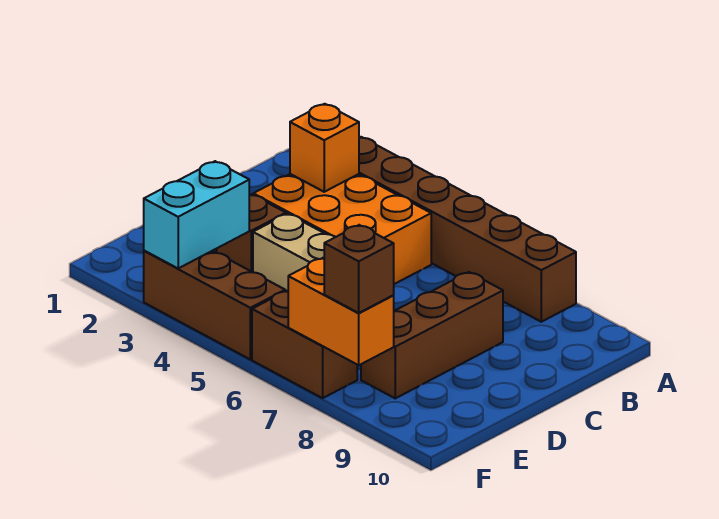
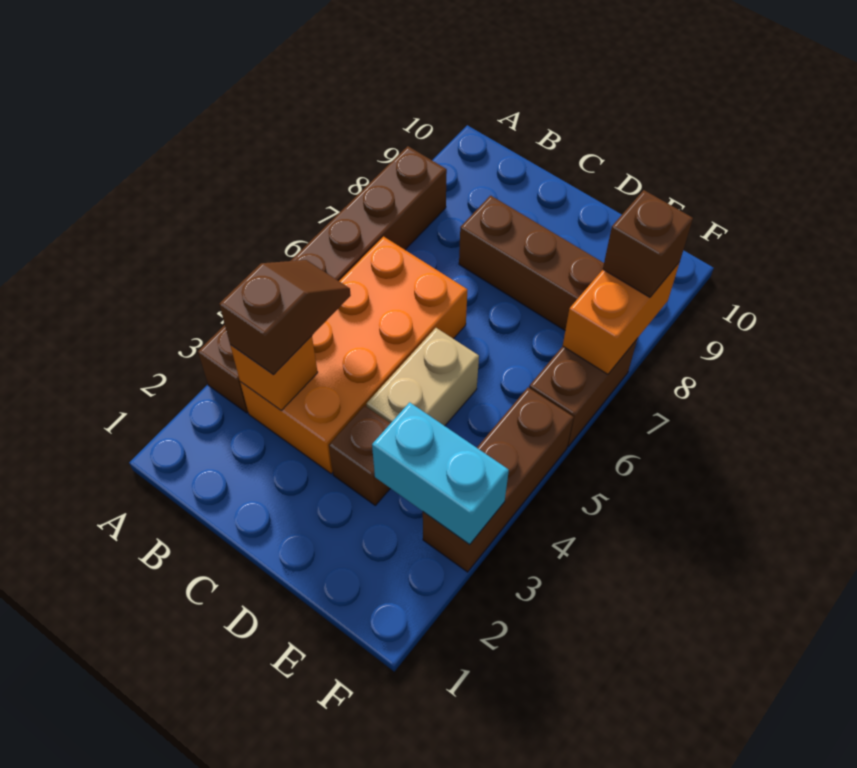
orange 2x3 brick [253,174,431,284] -> orange 2x4 brick [240,237,467,474]
none -> brown 1x2 slope [219,260,351,375]

